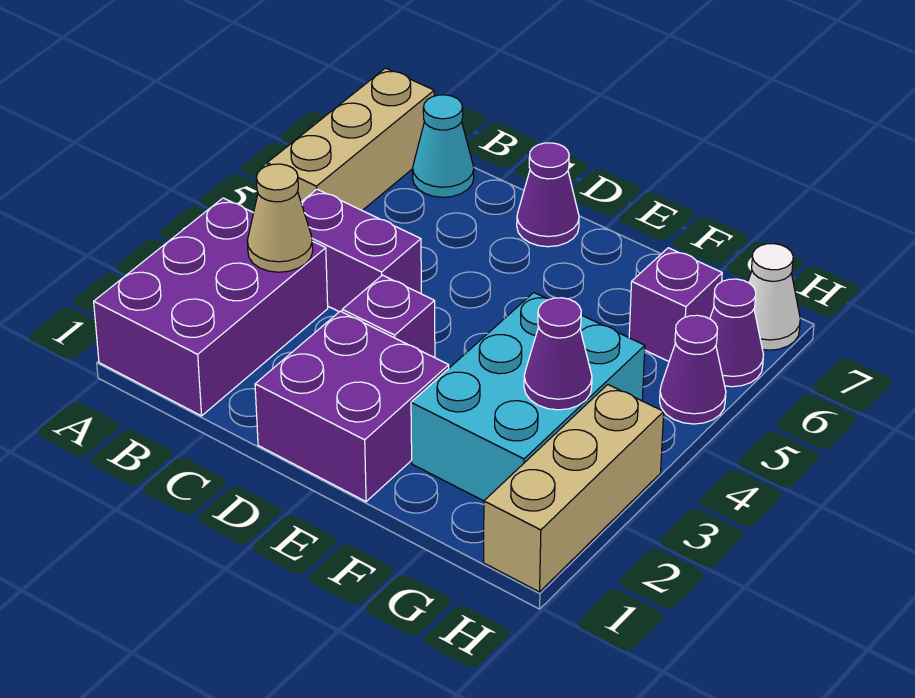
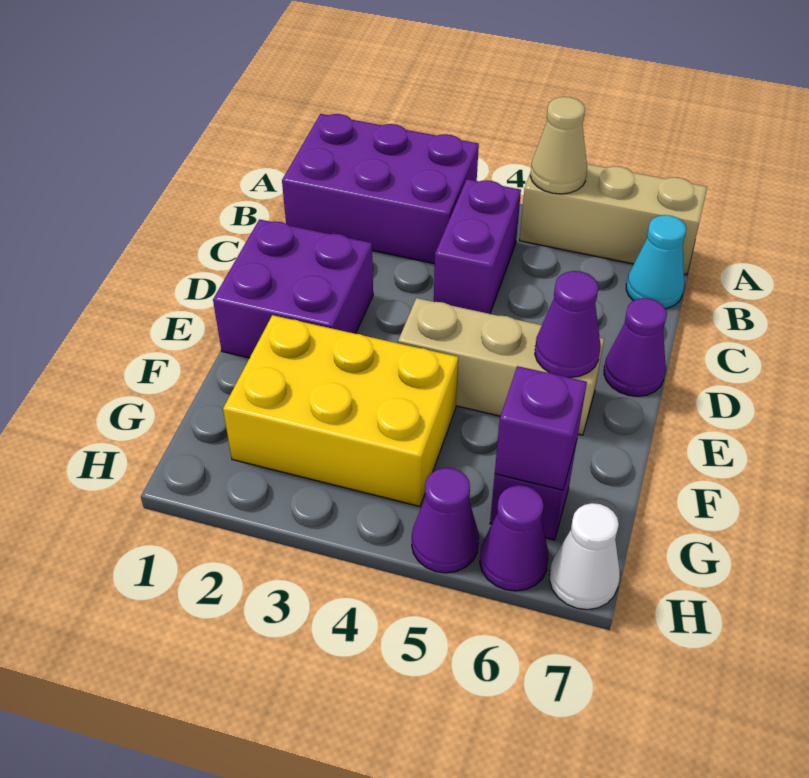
tan 1x1 cone [247,164,313,272] -> tan 1x1 cone moved to [530,97,587,194]
purple 1x1 brick [342,275,435,358] -> purple 1x1 brick moved to [495,366,587,490]
cyan 2x3 brick [411,293,645,501] -> yellow 2x3 brick [223,315,458,506]
purple 1x1 cone [524,298,592,410] -> purple 1x1 cone moved to [535,271,600,378]
tan 1x3 brick [484,385,664,592] -> tan 1x3 brick moved to [398,298,604,435]

